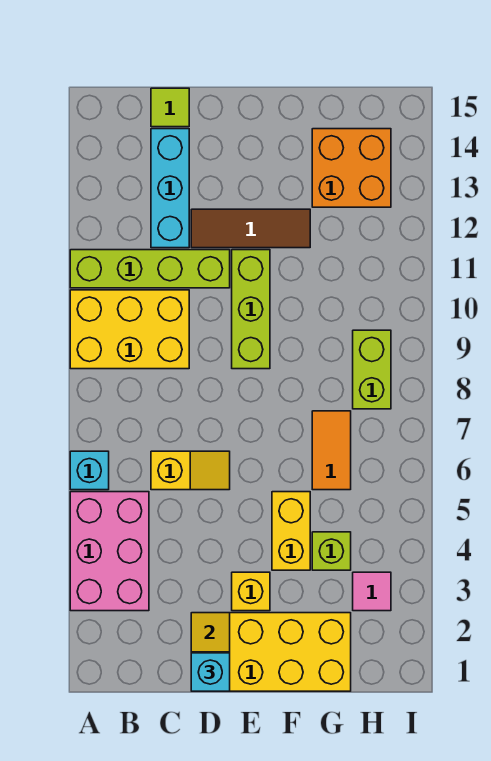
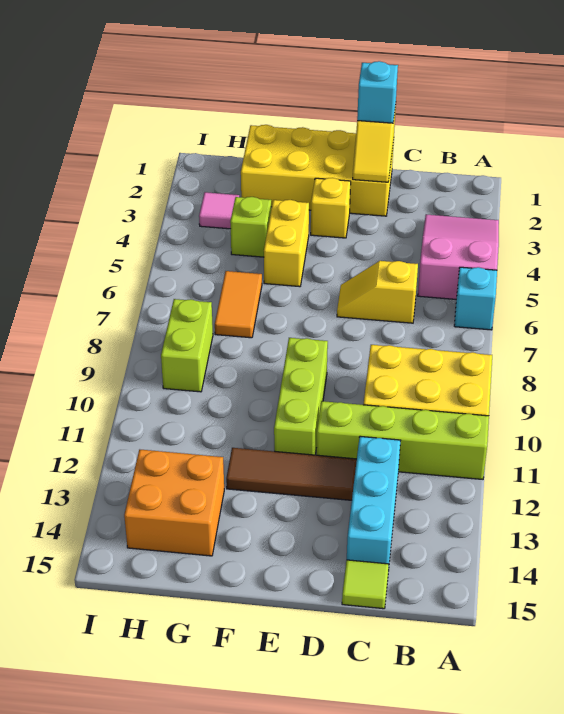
pink 2x3 brick [70,492,149,611] -> pink 2x3 slope [418,214,499,299]

